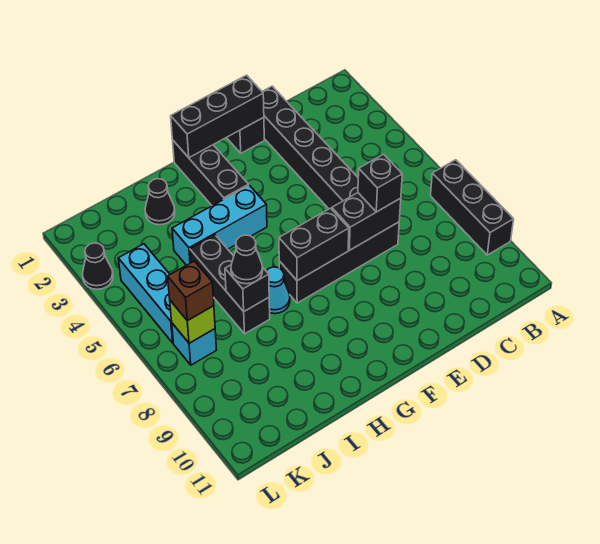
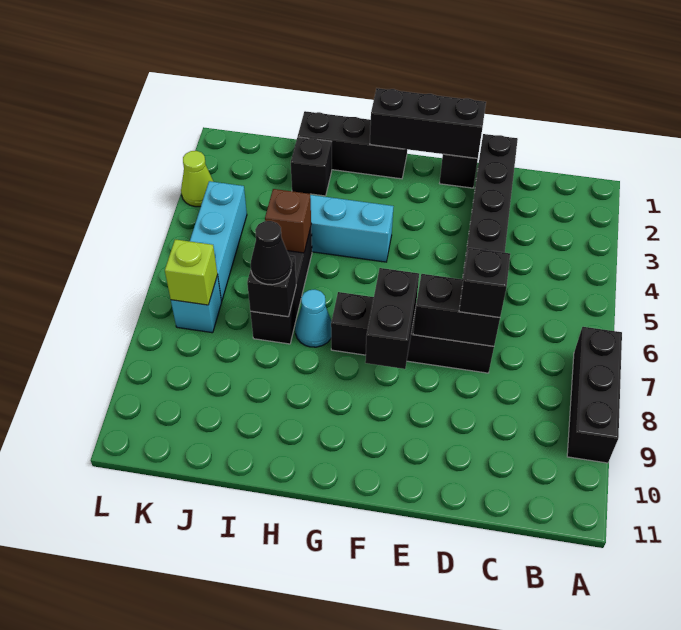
black 1x2 brick [279,208,349,281] -> black 1x2 brick turned to [365,268,419,369]
black 1x3 brick [173,141,249,206] -> black 1x3 brick turned to [298,111,407,179]
black 1x1 cone [145,179,175,225] -> black 1x1 brick [291,137,332,196]
brown 1x1 brick [168,261,214,321] -> brown 1x1 brick moved to [265,189,311,253]
black 1x1 cone [82,243,113,289] -> lime 1x1 cone [181,151,213,207]

